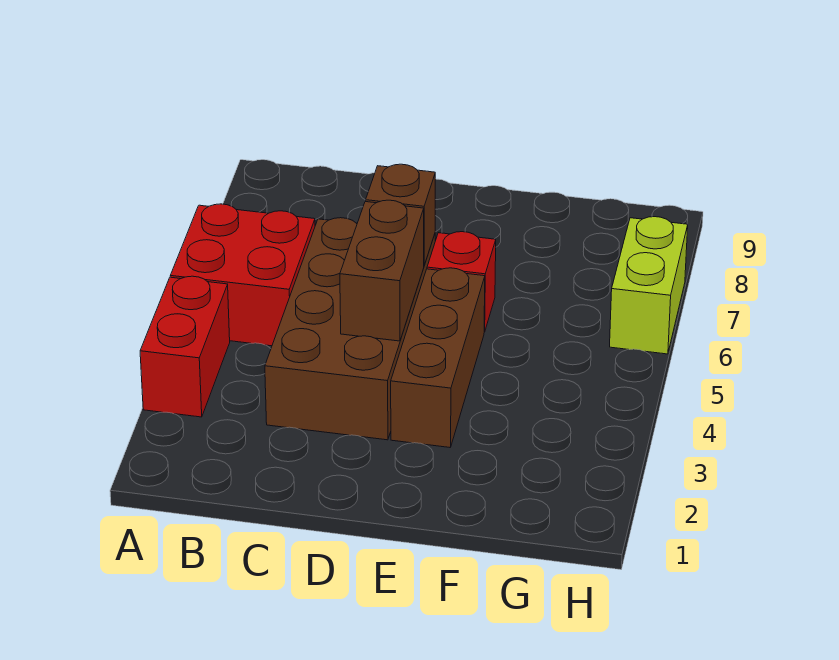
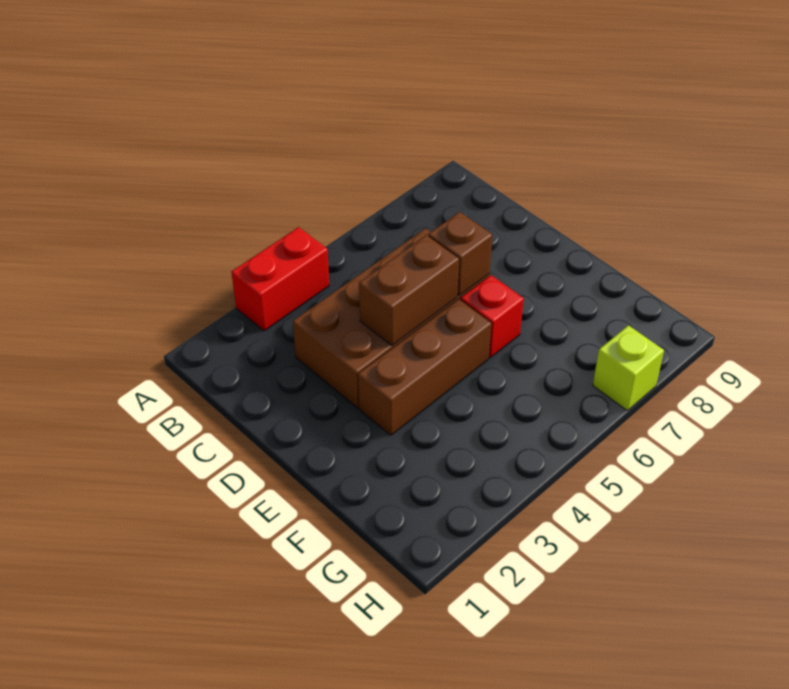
red 2x2 brick [170,204,315,346] -> none
lime 1x2 brick [610,217,688,354] -> lime 1x1 brick [593,325,664,410]

